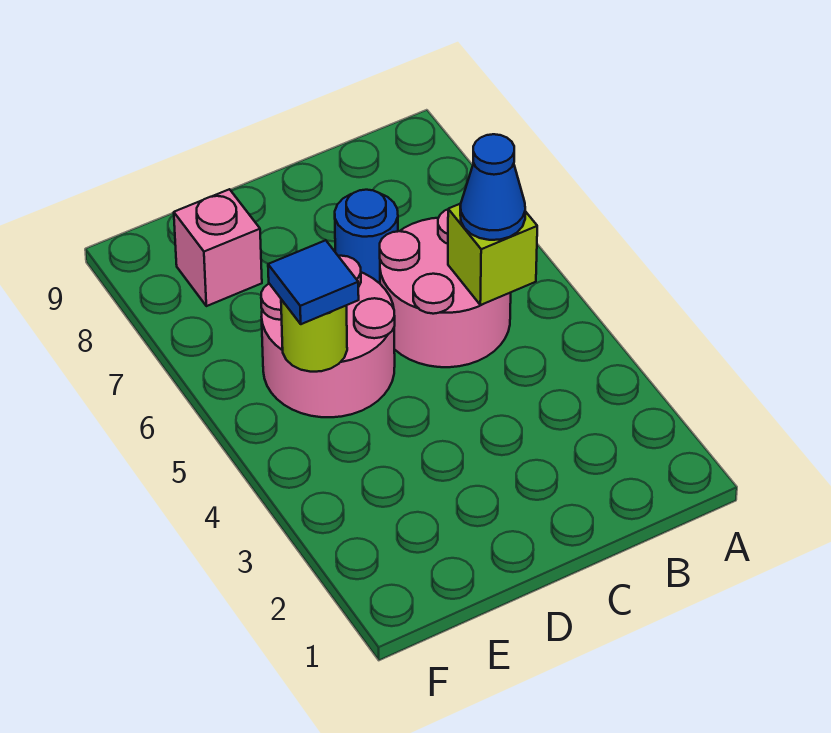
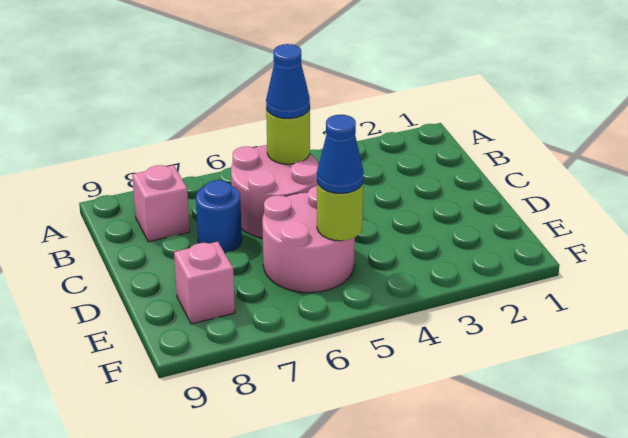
lime 1x1 brick [448,204,537,305] -> lime 1x1 round brick [266,108,310,164]
none -> pink 1x1 brick [132,165,190,242]
blue 1x1 tile [268,240,359,324] -> blue 1x1 cone [317,115,364,193]

